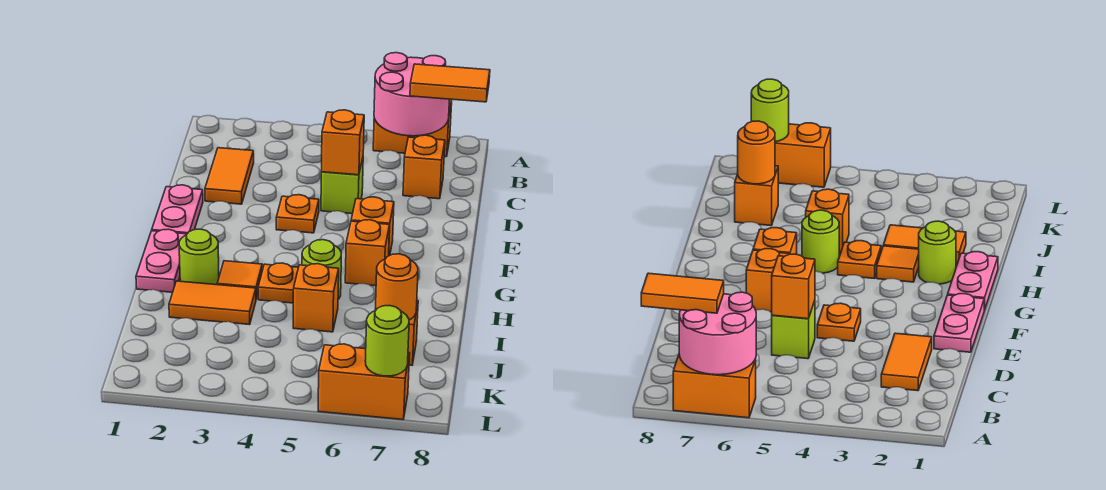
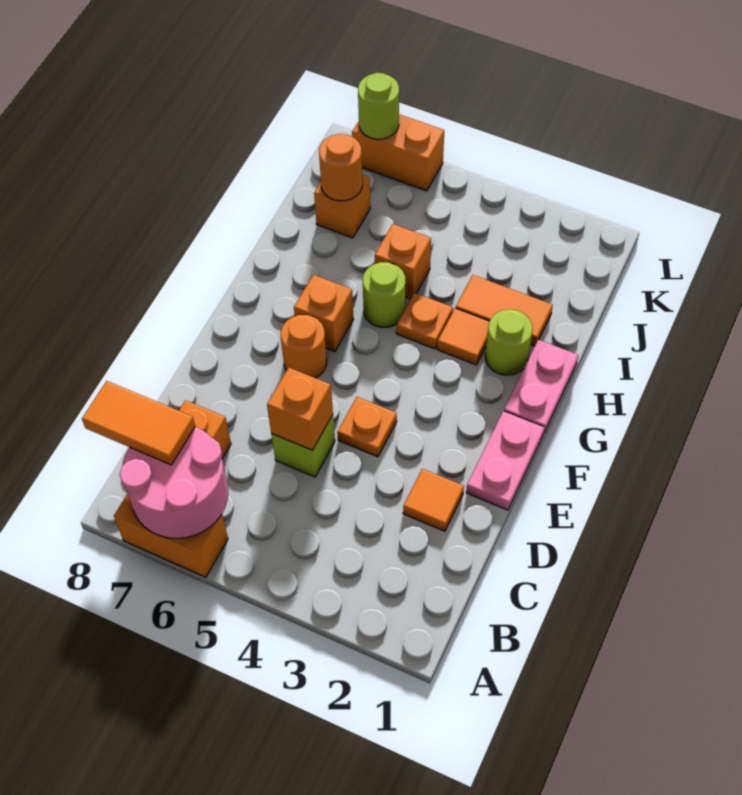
orange 1x2 tile [205,148,254,204] -> orange 1x1 tile [403,469,464,531]
orange 1x1 brick [351,197,394,256] -> orange 1x1 round brick [281,315,327,378]

